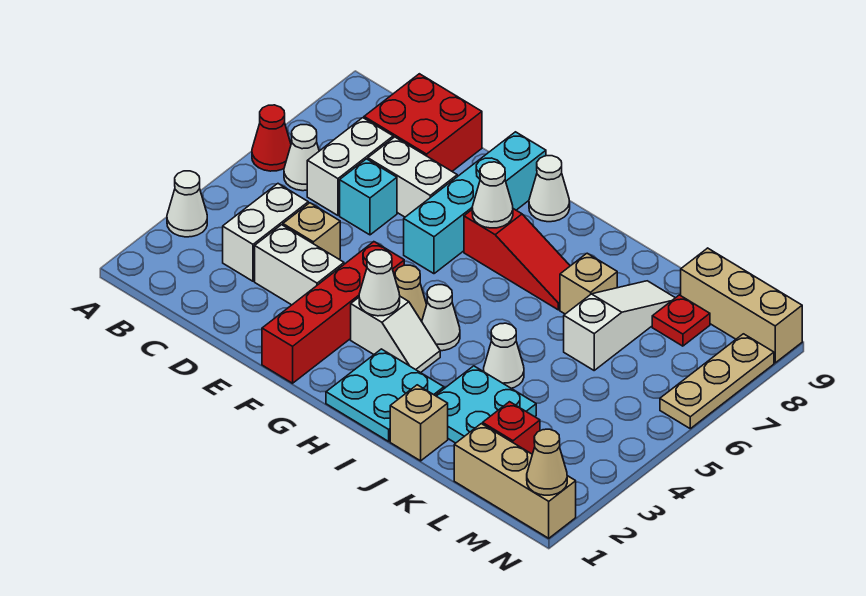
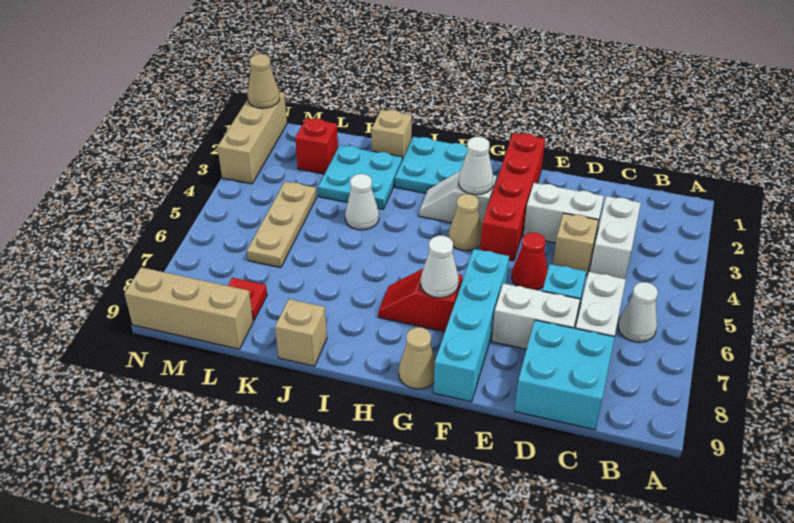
white 1x1 cone [167,171,207,237] -> none
red 1x1 cone [252,105,291,171] -> red 1x1 cone moved to [512,233,548,290]
red 2x2 brick [364,74,482,171] -> cyan 2x2 brick [515,320,614,430]
red 1x3 slope [464,209,570,310] -> red 1x2 slope [378,269,462,332]
white 1x1 cone [529,156,570,222] -> tan 1x1 cone [399,327,435,389]
white 1x1 cone [422,285,460,351] -> none
tan 1x1 brick [560,253,617,314] -> tan 1x1 brick moved to [275,299,327,366]
white 1x3 slope [564,281,675,370] -> none
tan 1x3 brick [454,424,576,538] -> tan 1x3 brick turned to [218,92,287,184]
tan 1x3 plate [660,334,774,429] -> tan 1x3 plate moved to [247,182,317,268]

